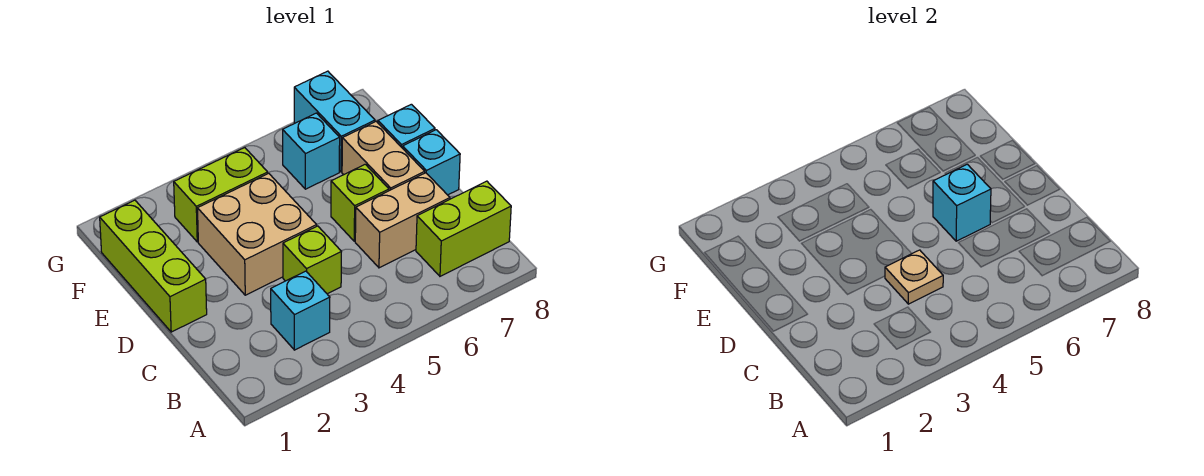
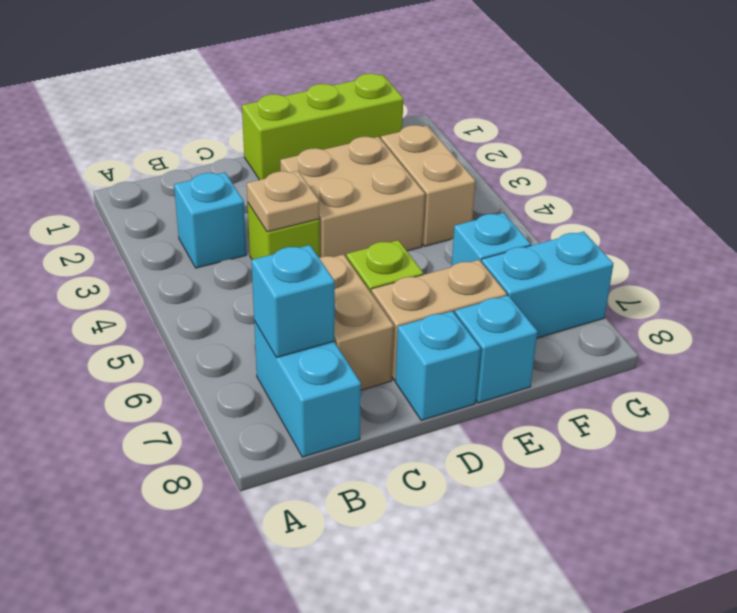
lime 1x2 brick [416,181,511,276] -> cyan 1x2 brick [254,321,361,457]
cyan 1x1 brick [933,164,991,241] -> cyan 1x1 brick moved to [251,245,335,358]
lime 1x2 brick [174,148,268,242] -> tan 1x2 brick [381,125,476,246]

